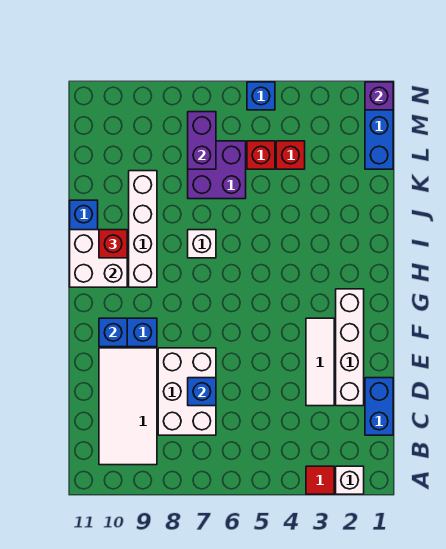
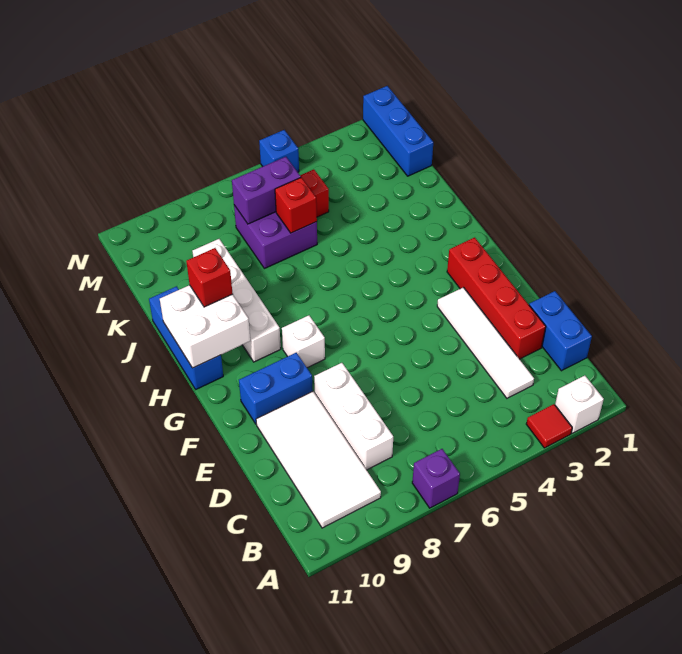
white 2x3 brick [158,348,216,435] -> white 1x3 brick [314,363,393,470]
white 1x4 brick [336,289,364,406] -> red 1x4 brick [447,237,546,359]
white 1x3 tile [306,318,334,406] -> white 1x4 tile [437,287,534,398]
blue 1x1 brick [188,378,216,406] -> none
blue 1x1 brick [99,318,127,347] -> none
white 1x1 brick [188,230,216,258] -> white 1x1 brick moved to [282,315,325,368]
red 1x1 brick [276,141,305,169] -> red 1x1 brick moved to [275,177,317,233]
purple 1x2 brick [188,112,216,169] -> purple 1x2 brick turned to [232,157,301,224]
purple 1x1 brick [365,82,393,110] -> purple 1x1 brick moved to [412,449,460,508]

